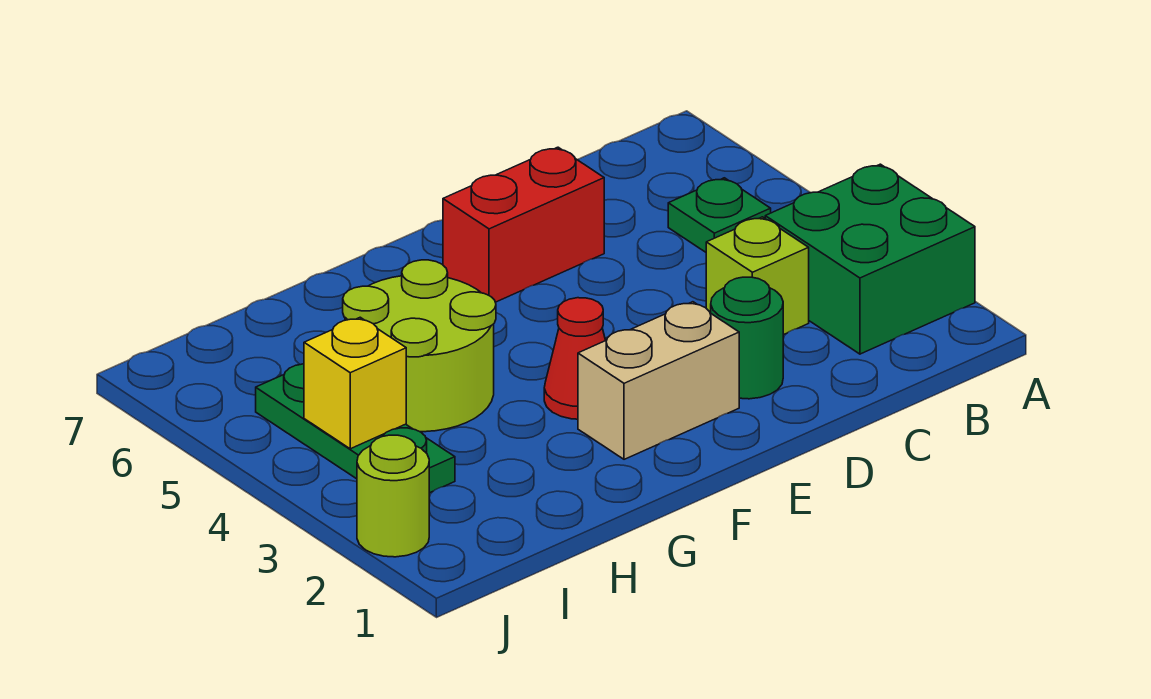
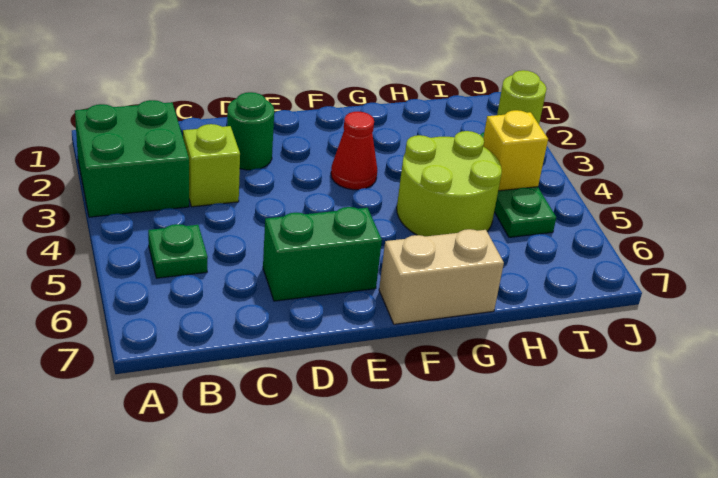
red 1x2 brick [443,147,604,302] -> green 1x2 brick [263,207,382,301]
tan 1x2 brick [578,302,739,459] -> tan 1x2 brick moved to [379,229,504,324]

